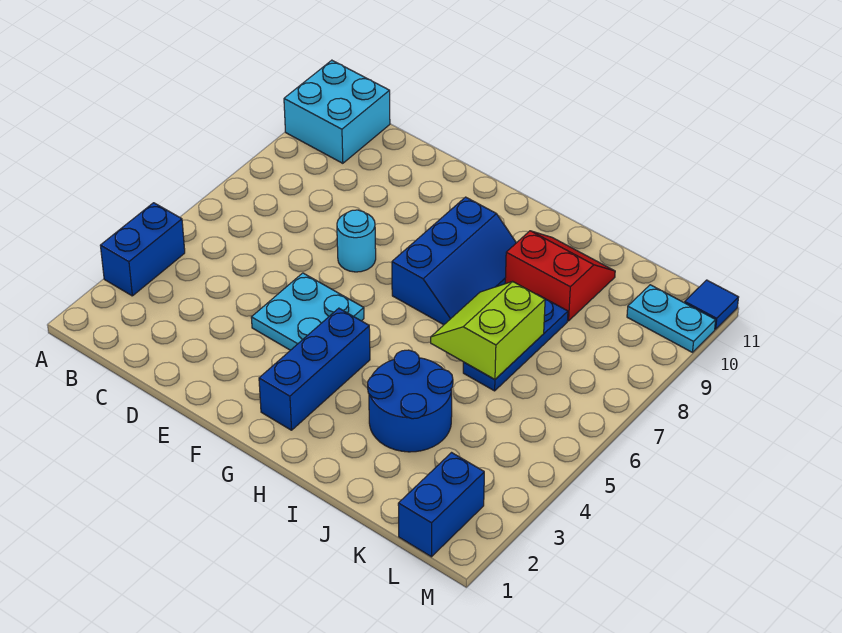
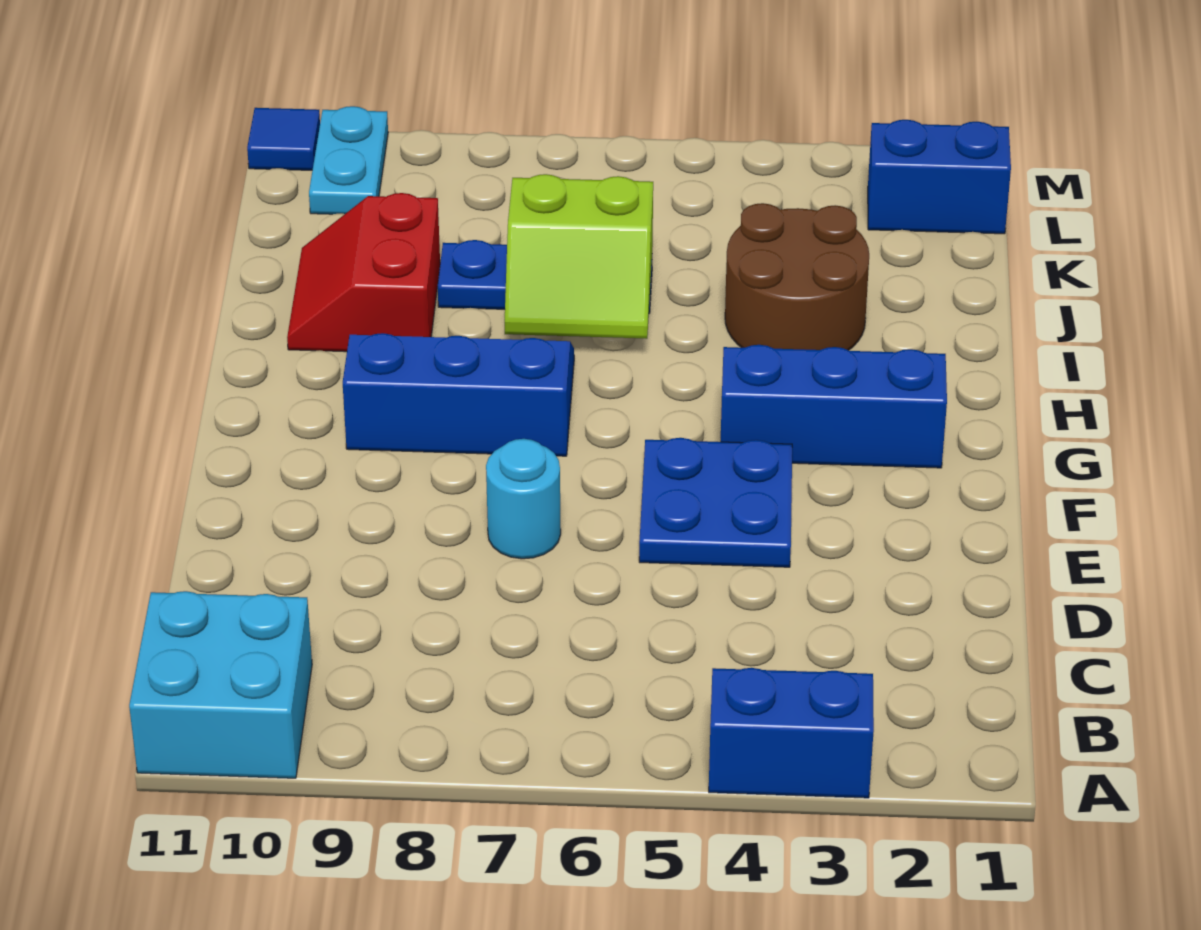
cyan 2x2 plate [251,273,364,350] -> blue 2x2 plate [639,438,792,567]
blue 2x2 round brick [368,350,453,452] -> brown 2x2 round brick [725,203,869,350]

